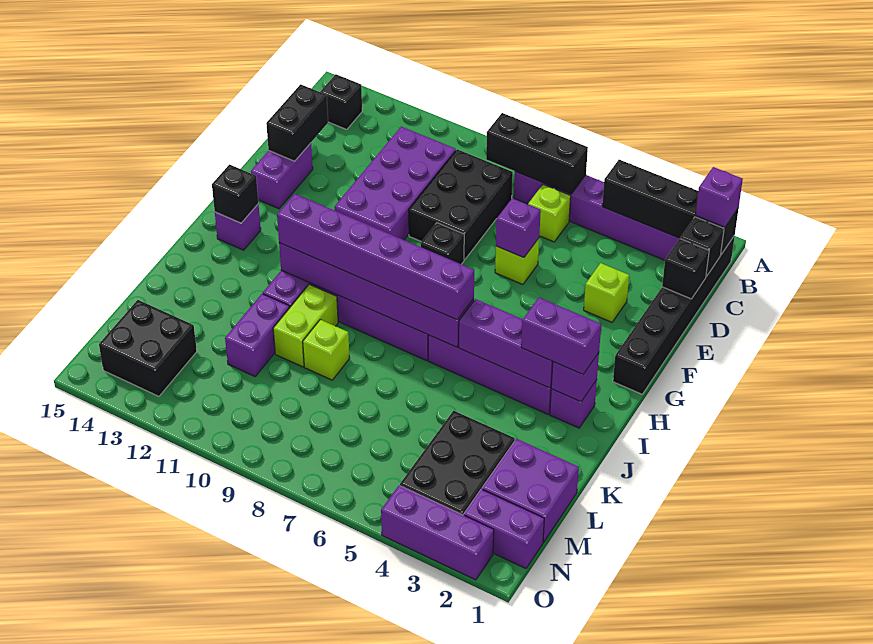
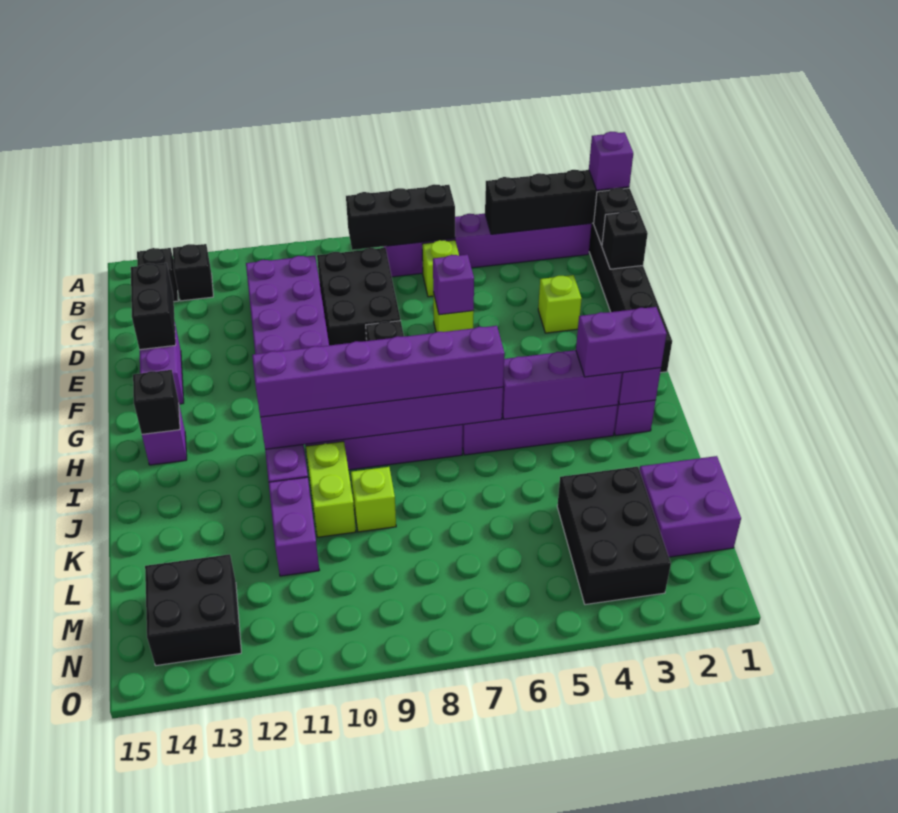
none -> black 1x1 brick [173,244,213,301]
purple 1x2 brick [464,489,544,568] -> none
purple 1x3 brick [381,485,494,580] -> none

